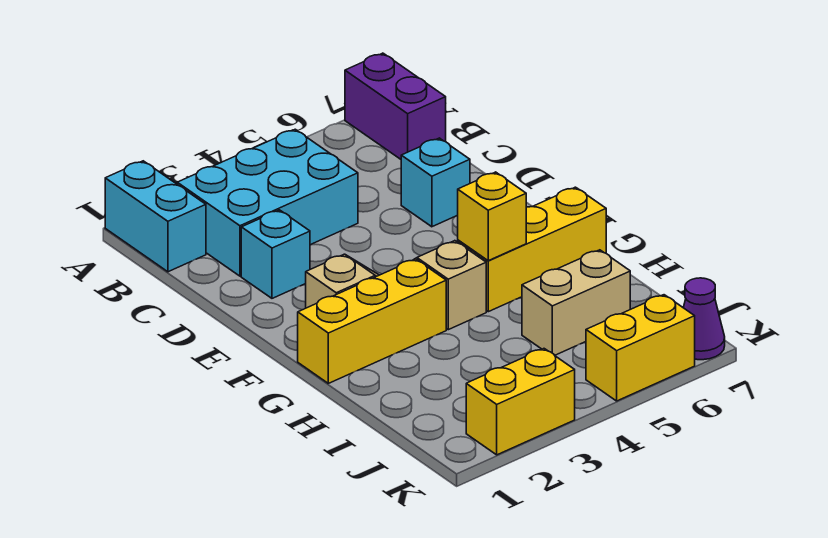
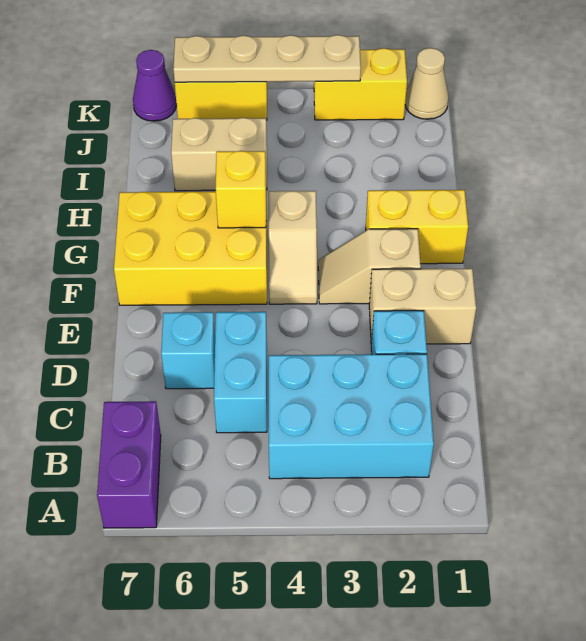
cyan 1x2 brick [105,161,206,272] -> cyan 1x2 brick moved to [214,312,267,433]
none -> tan 1x2 brick [369,268,476,344]
yellow 1x3 brick [298,259,446,383] -> yellow 1x2 brick [366,190,468,264]
yellow 1x3 brick [458,187,606,312] -> yellow 2x3 brick [114,192,267,305]
none -> tan 1x1 cone [405,48,449,119]
none -> tan 1x4 plate [173,35,361,82]

